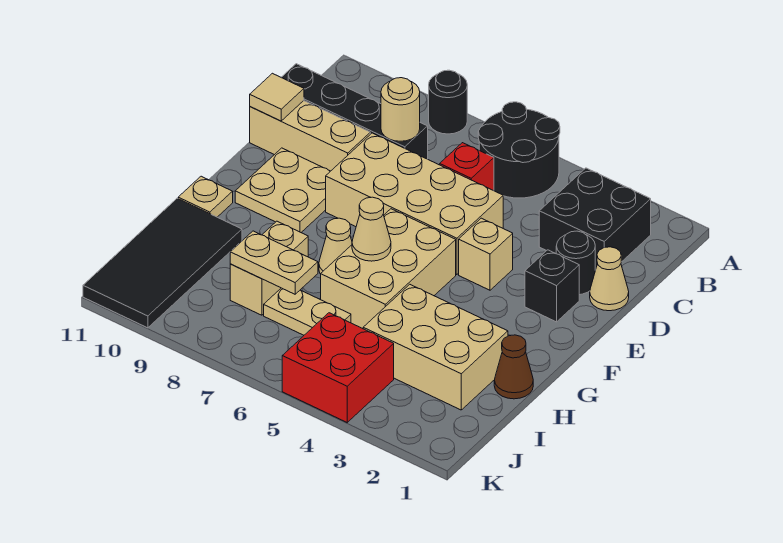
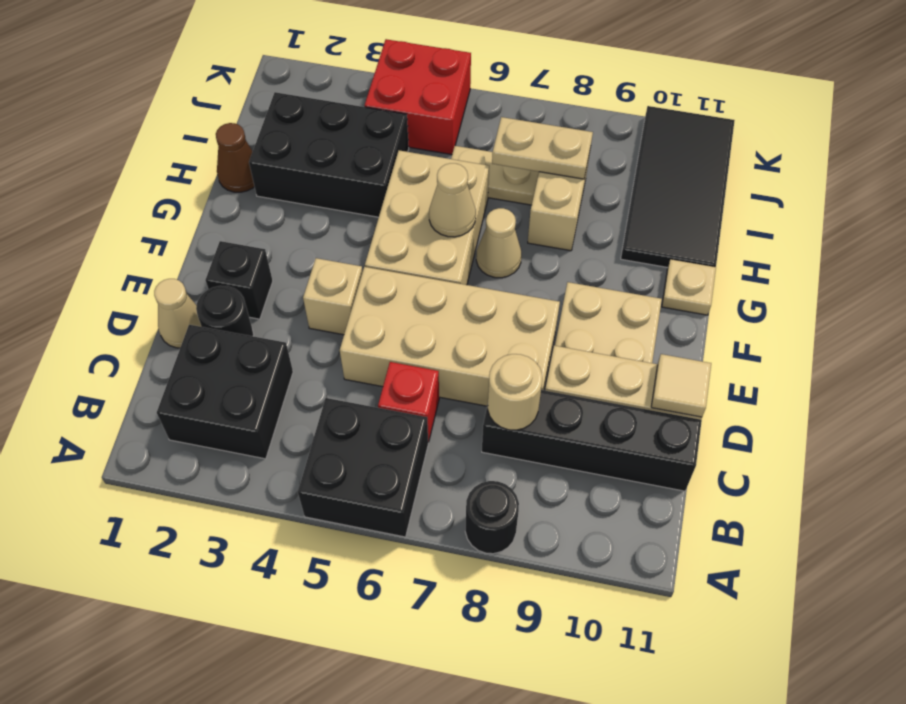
black 2x2 round brick [478,102,560,198] -> black 2x2 brick [298,398,428,537]
tan 2x3 brick [363,284,508,410] -> black 2x3 brick [249,92,409,217]

